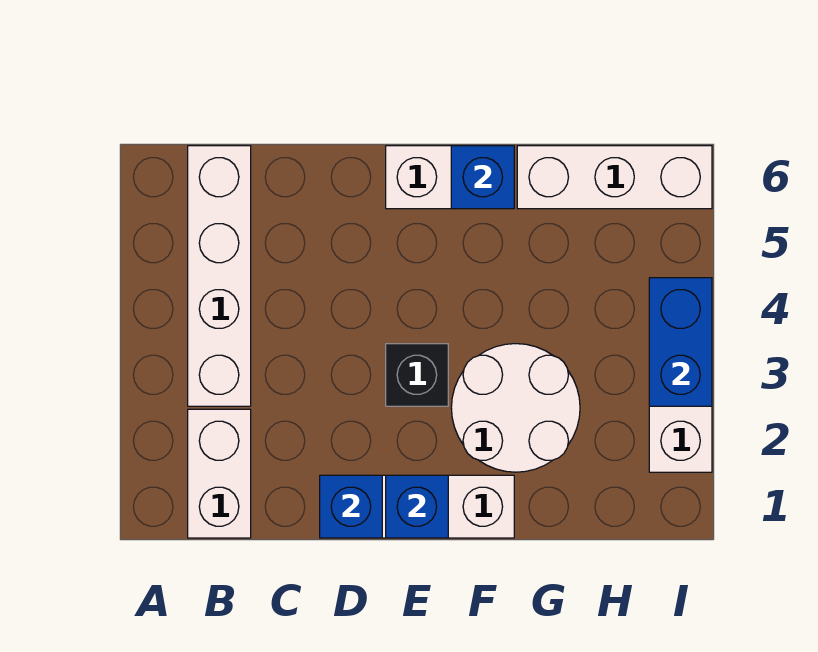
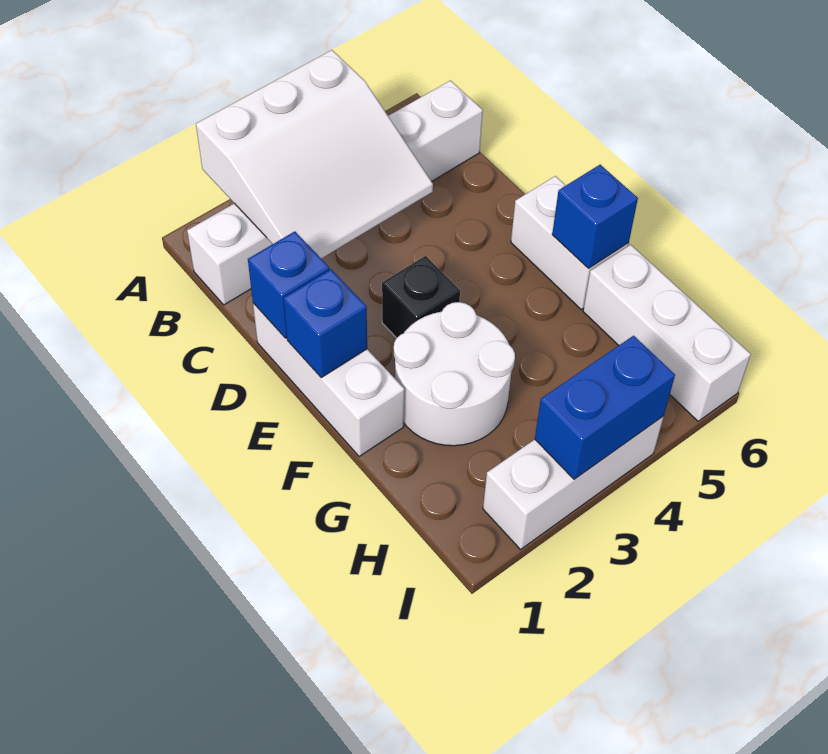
none -> white 3x3 slope [196,50,433,258]

